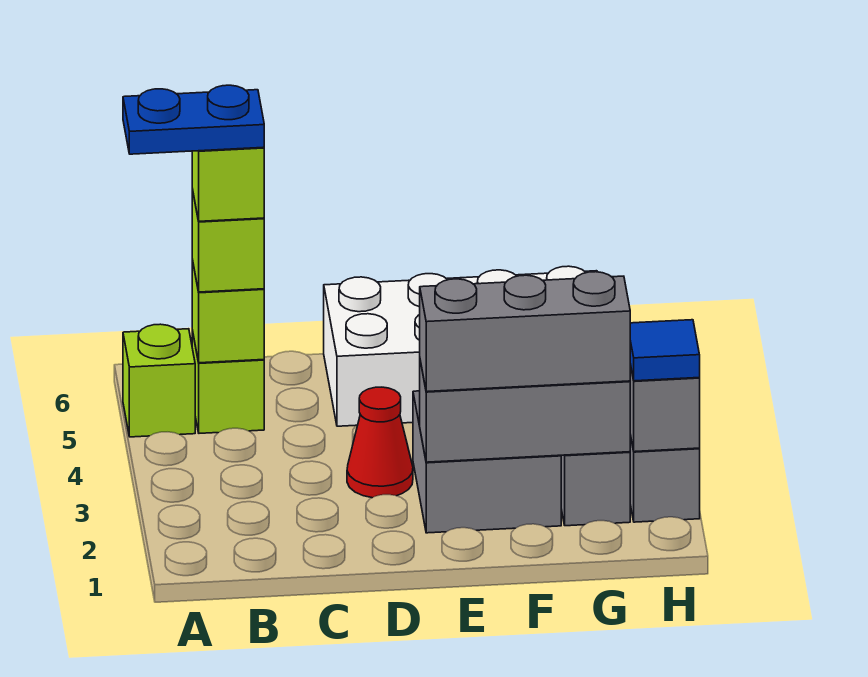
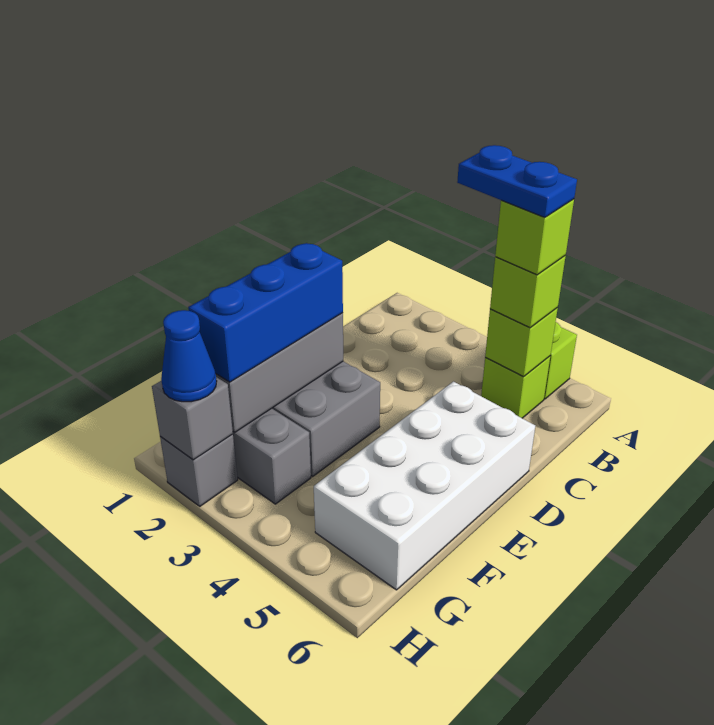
blue 1x2 plate [123,85,264,154] -> blue 1x2 plate turned to [457,145,577,218]
red 1x1 cone [347,387,413,498] -> none
grey 1x3 brick [420,272,630,392] -> blue 1x3 brick [188,243,343,382]
blue 1x1 tile [630,320,700,381] -> blue 1x1 cone [161,310,217,402]

